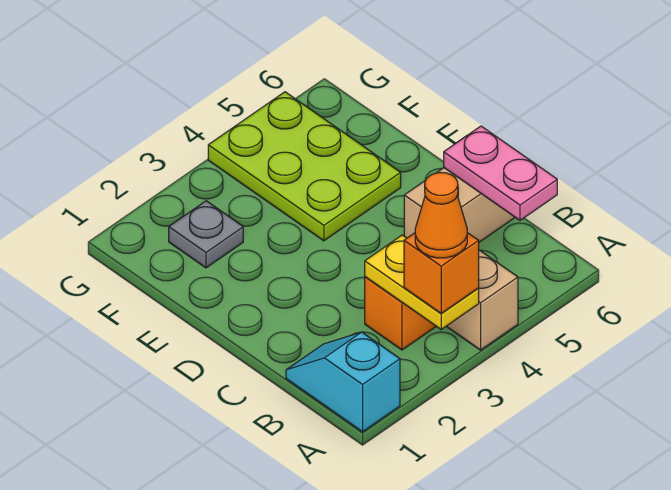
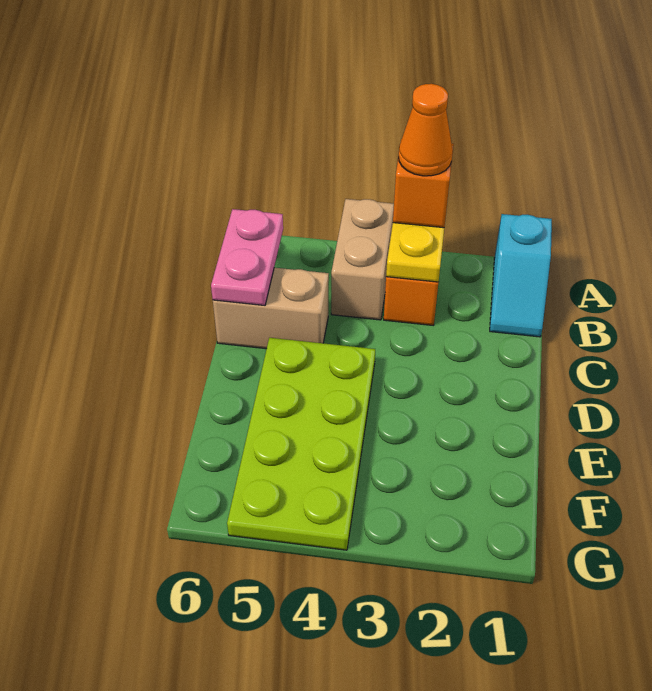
lime 2x3 plate [208,92,401,241] -> lime 2x4 plate [227,338,375,550]
grey 1x1 plate [169,201,243,268] -> none

